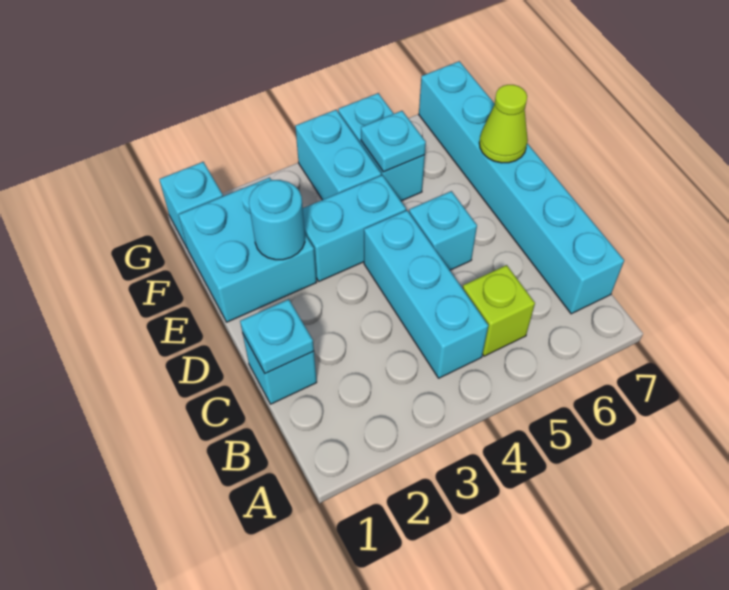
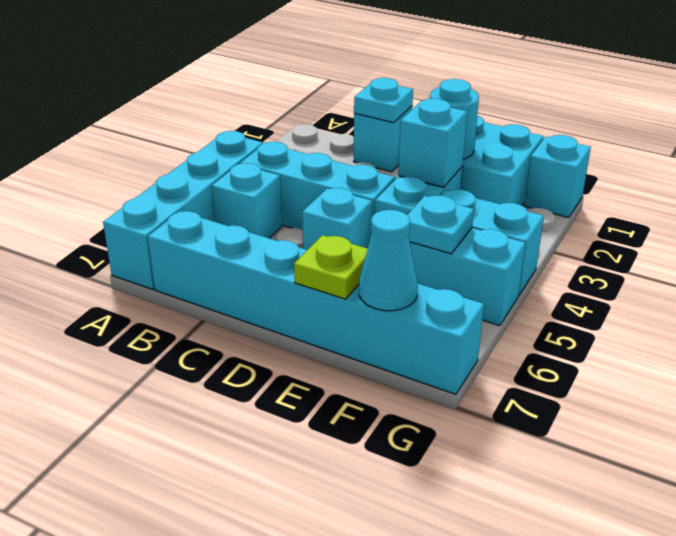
none -> cyan 1x4 brick [103,131,263,289]
lime 1x1 brick [463,265,535,356] -> cyan 1x1 brick [212,163,282,238]
none -> cyan 1x1 brick [398,99,467,187]
lime 1x1 cone [479,85,528,163] -> lime 1x1 plate [294,235,368,299]
none -> cyan 1x1 cone [359,210,418,311]

